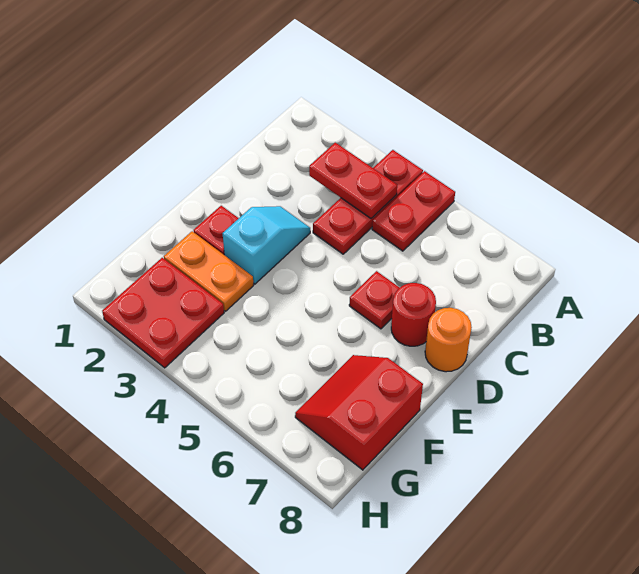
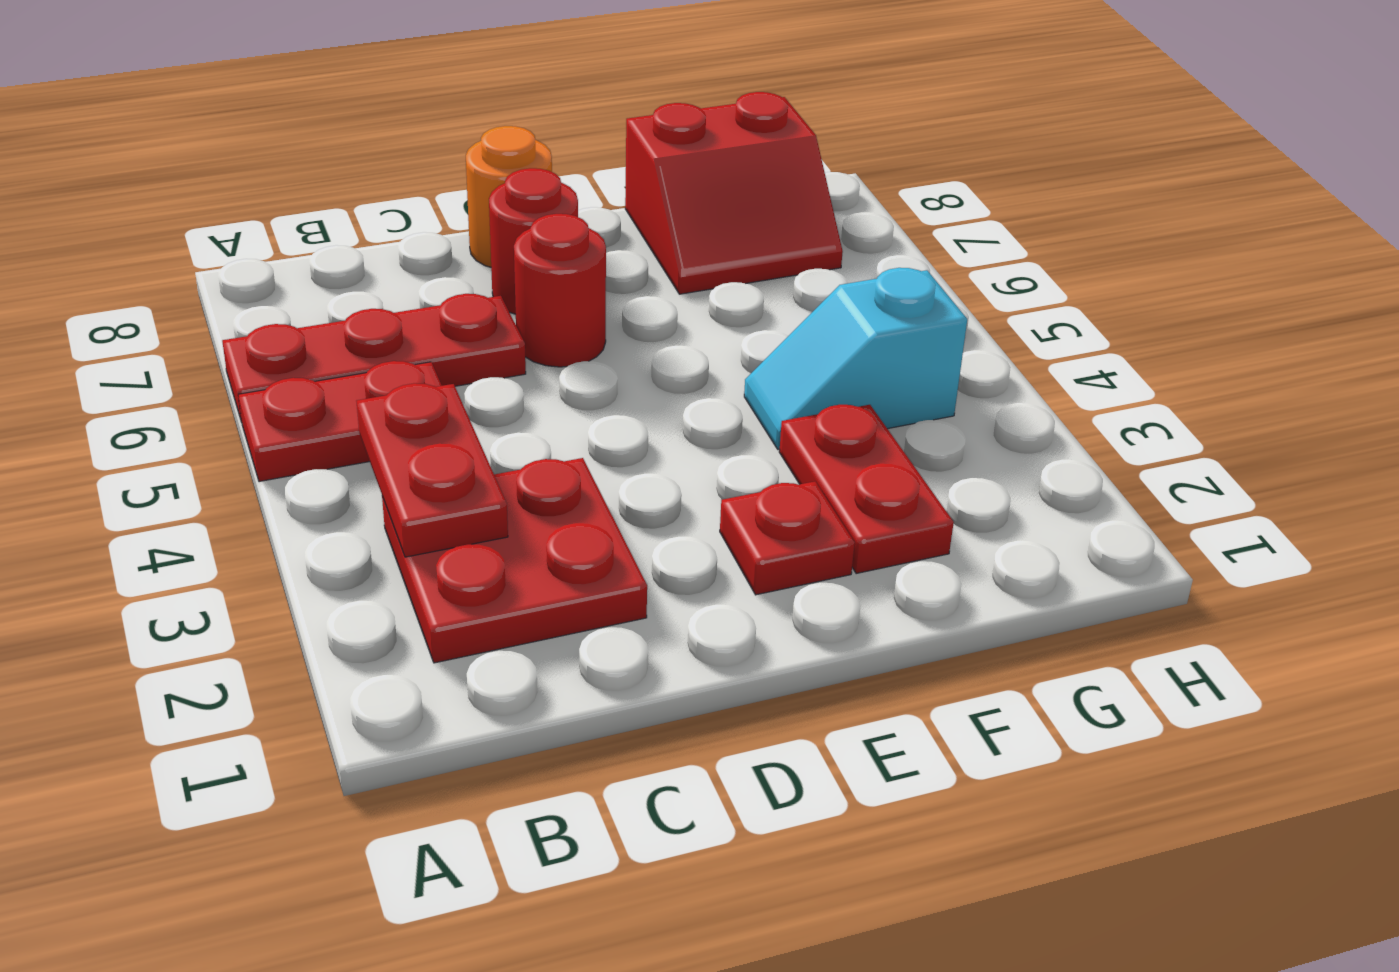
red 1x3 plate [313,150,423,254] -> red 1x3 plate moved to [222,294,526,422]
cyan 1x2 slope [223,206,310,284] -> cyan 1x2 slope moved to [744,268,967,449]
red 1x1 plate [349,271,400,329] -> red 1x1 round brick [514,214,606,367]
orange 1x2 plate [164,231,254,311] -> red 1x2 plate [779,405,954,574]
red 2x2 plate [102,258,224,368] -> red 2x2 plate moved to [382,458,647,663]

